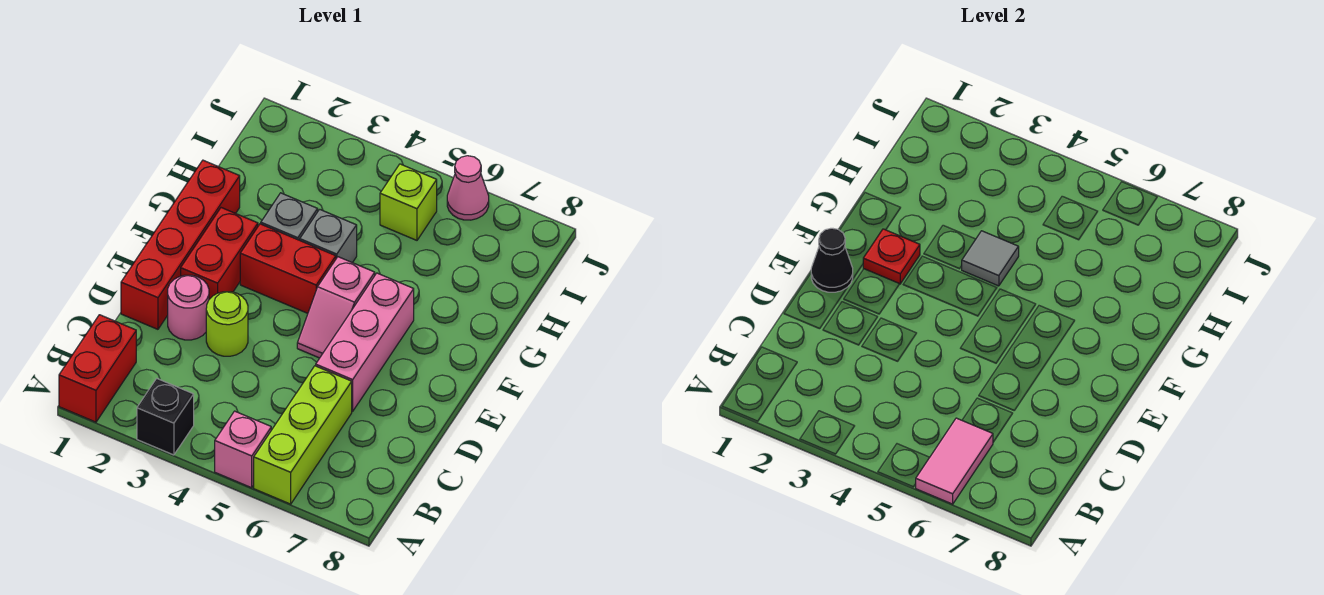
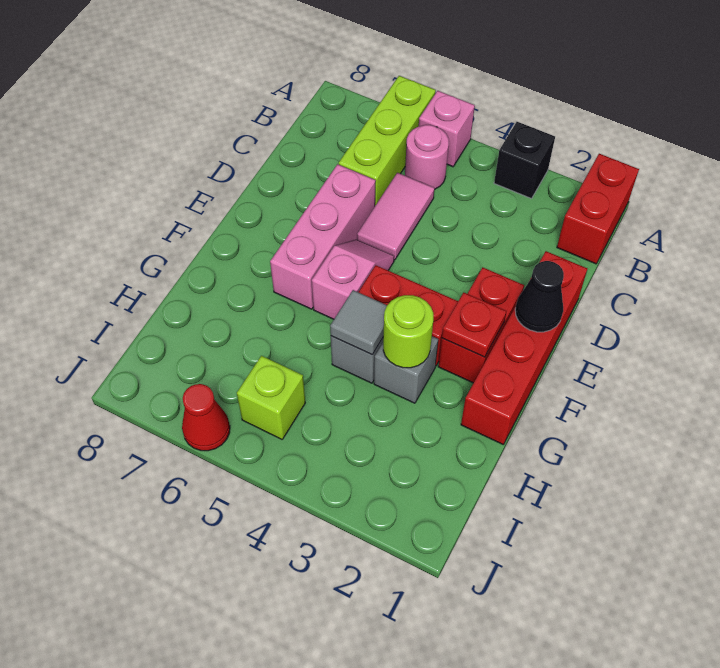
pink 1x2 tile [916,418,993,504] -> pink 1x2 tile moved to [357,173,434,260]
pink 1x1 round brick [168,275,209,340] -> pink 1x1 round brick moved to [405,125,449,189]
lime 1x1 round brick [206,292,248,356] -> lime 1x1 round brick moved to [383,295,433,368]
pink 1x1 cone [447,156,489,220] -> red 1x1 cone [182,384,230,451]

